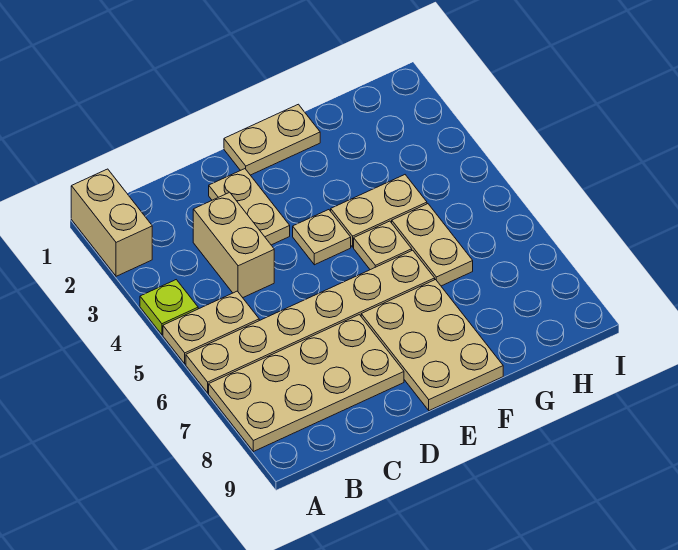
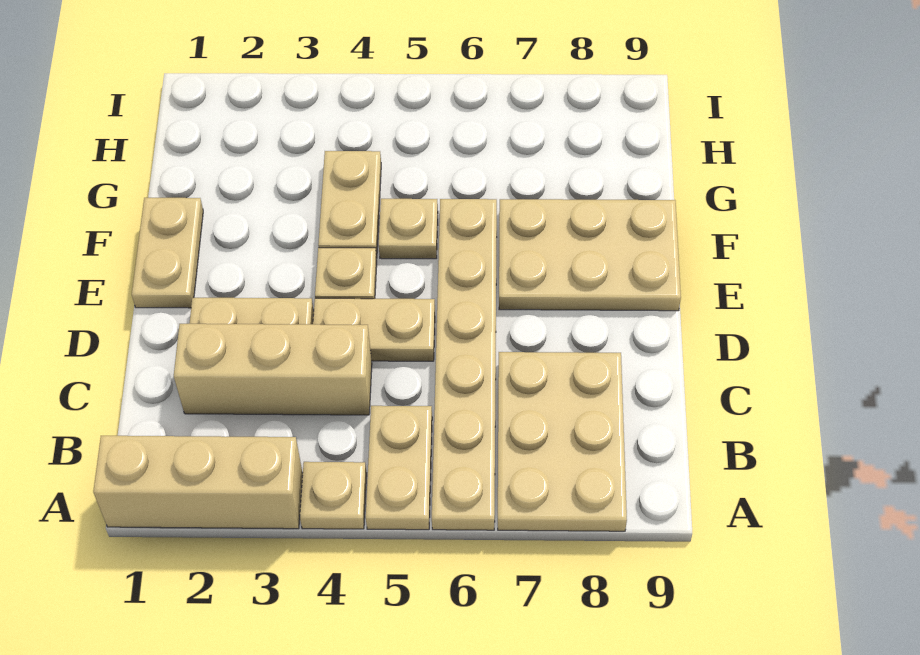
tan 1x2 brick [71,169,152,276] -> tan 1x3 brick [93,436,303,529]
lime 1x1 plate [140,280,198,335] -> tan 1x1 plate [300,462,367,529]
tan 2x4 plate [209,315,404,452] -> tan 2x3 plate [498,352,627,531]
tan 1x2 brick [193,192,274,298] -> tan 1x3 brick [174,324,372,415]
tan 1x2 plate [392,204,473,286] -> tan 1x2 plate moved to [313,298,435,361]

